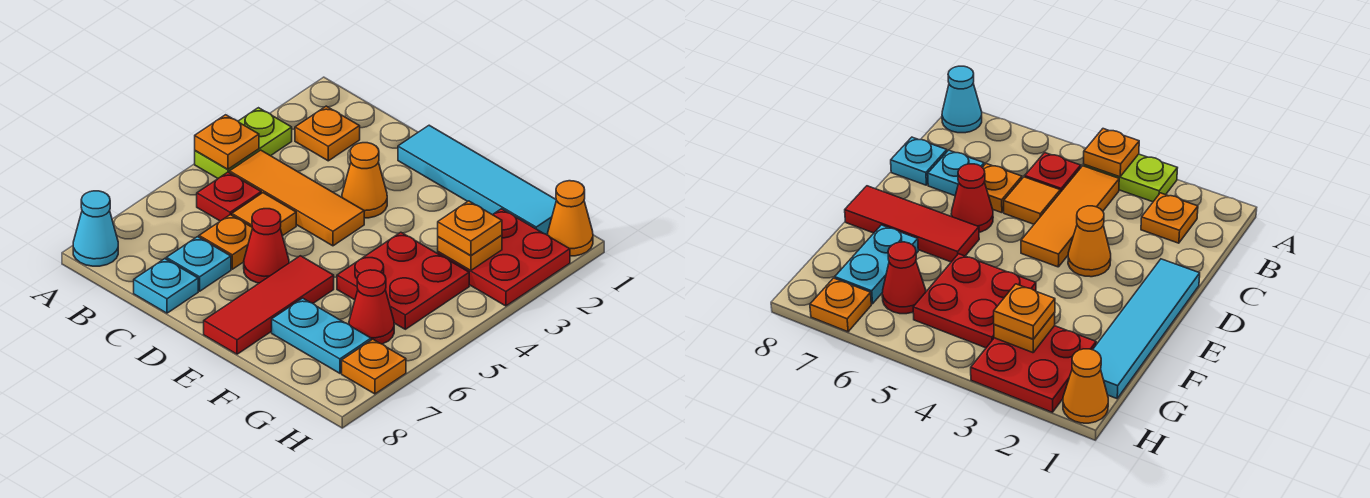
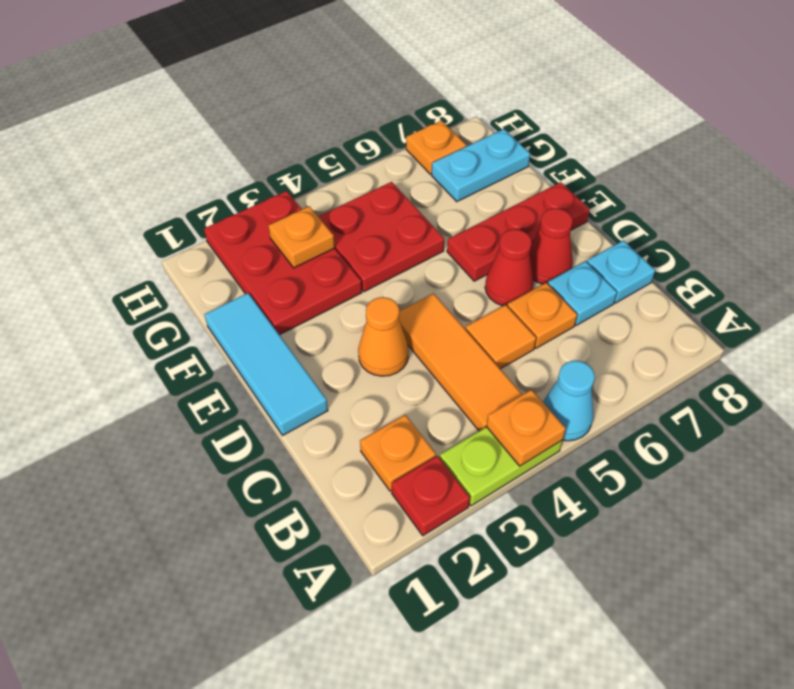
cyan 1x1 cone [73,191,118,266] -> cyan 1x1 cone moved to [543,361,595,441]
red 1x1 plate [197,172,261,221] -> red 1x1 plate moved to [392,456,470,536]
cyan 1x4 tile [398,125,556,235] -> cyan 1x3 tile [204,293,328,435]
red 1x3 tile [204,256,334,354] -> red 1x3 plate [447,182,590,281]
cyan 1x2 plate [272,298,371,373] -> cyan 1x2 plate turned to [432,129,530,201]
red 2x2 plate [438,209,570,306] -> red 2x3 plate [204,191,362,335]
orange 1x1 plate [438,201,502,256] -> none
red 1x1 cone [349,270,394,344] -> red 1x1 cone moved to [530,208,573,284]
orange 1x1 cone [548,181,593,256] -> none

